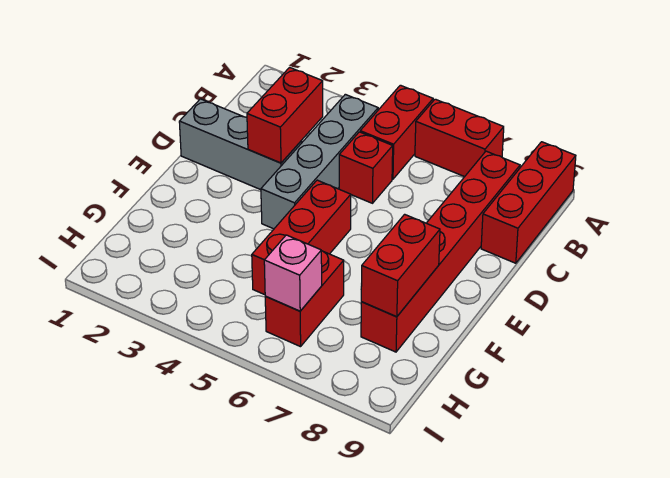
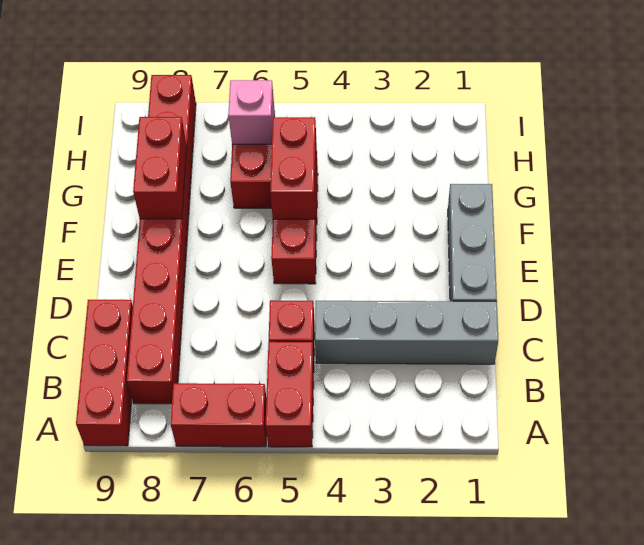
grey 1x4 brick [261,94,378,229] -> grey 1x4 brick turned to [315,301,498,364]
red 1x6 brick [361,151,520,352] -> red 1x8 brick [127,75,196,404]
red 1x2 brick [247,67,323,163] -> red 1x2 brick moved to [270,117,317,219]
grey 1x3 brick [179,99,302,190] -> grey 1x3 brick turned to [448,184,497,301]

